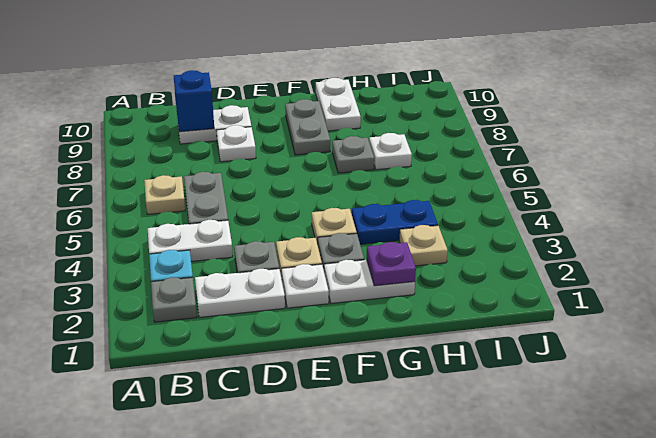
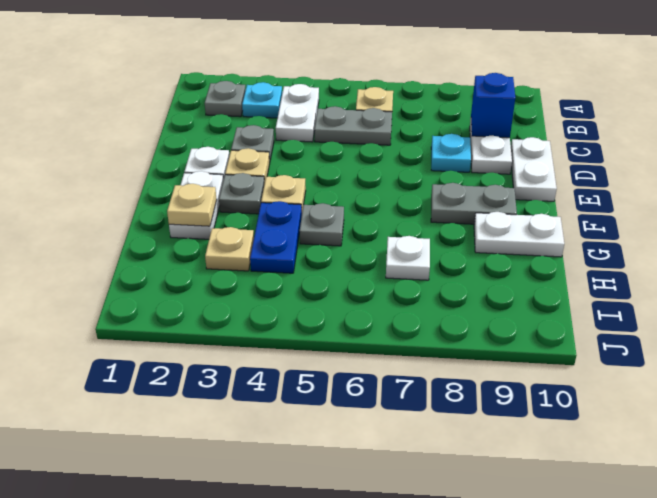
white 1x2 plate [195,269,285,318] -> white 1x2 plate moved to [511,137,557,201]
white 1x1 plate [216,125,256,162] -> cyan 1x1 plate [431,134,471,172]
purple 1x1 plate [367,242,416,286] -> tan 1x1 plate [167,184,217,226]
grey 1x1 plate [332,136,374,173] -> grey 1x1 plate moved to [300,203,344,246]

